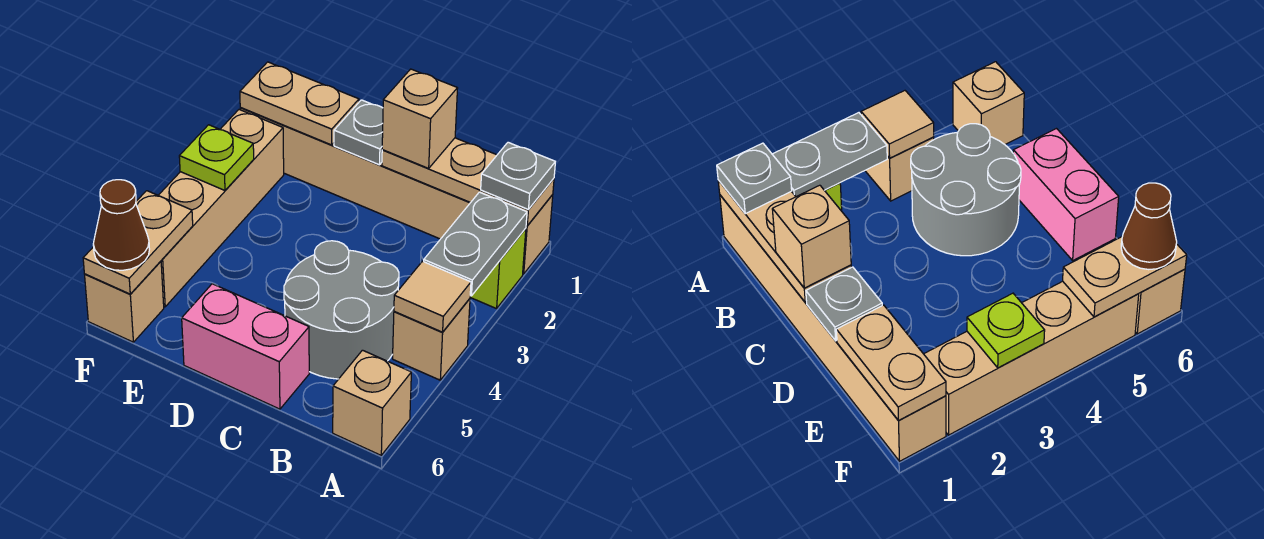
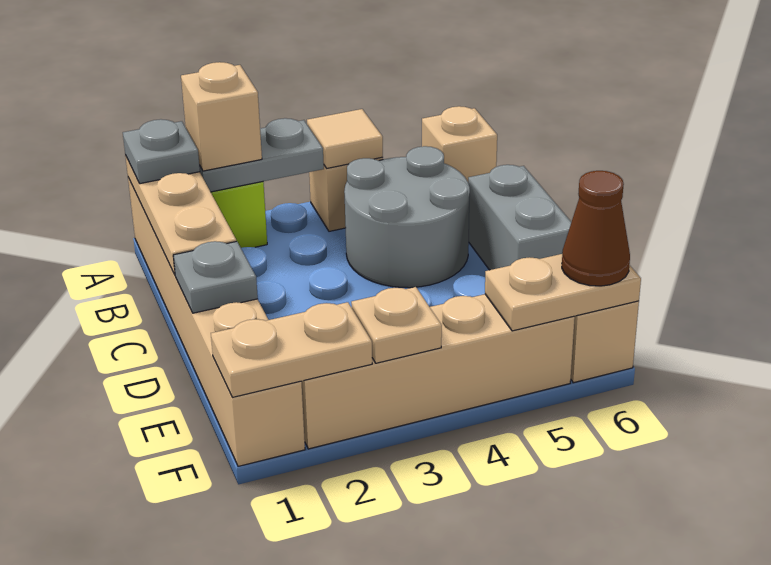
tan 1x1 brick [382,69,458,168] -> tan 1x1 brick moved to [181,62,262,171]
pink 1x2 brick [182,284,309,409] -> grey 1x2 brick [468,165,571,270]
tan 1x2 plate [240,62,359,145] -> tan 1x2 plate turned to [211,302,372,397]
lime 1x1 plate [179,125,254,190] -> tan 1x1 plate [351,287,442,363]

